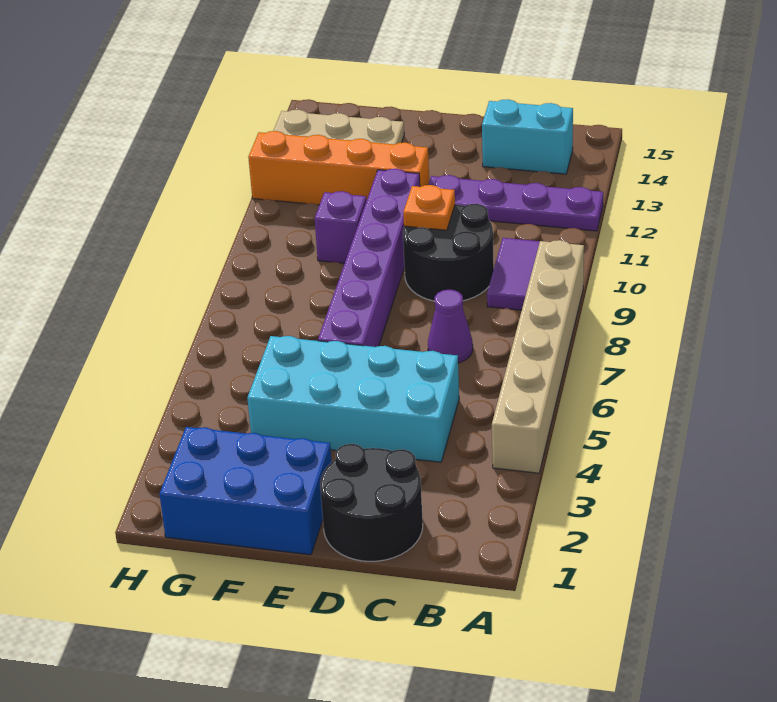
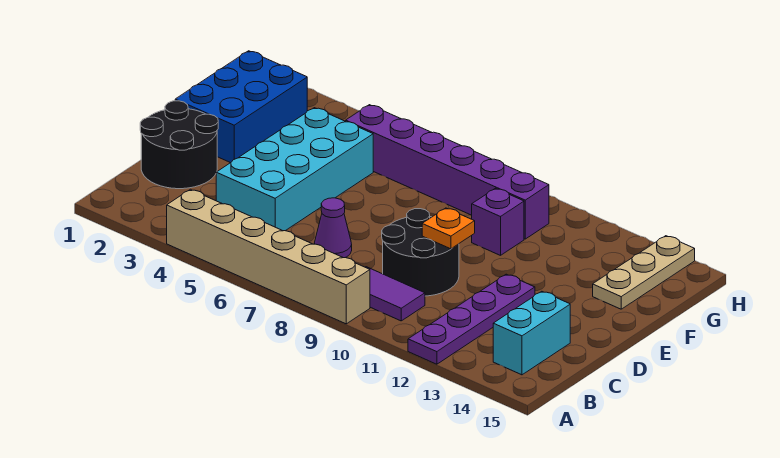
purple 1x6 brick [318,169,420,347] -> purple 1x6 brick moved to [346,105,549,239]
orange 1x4 brick [248,131,429,205] -> none

